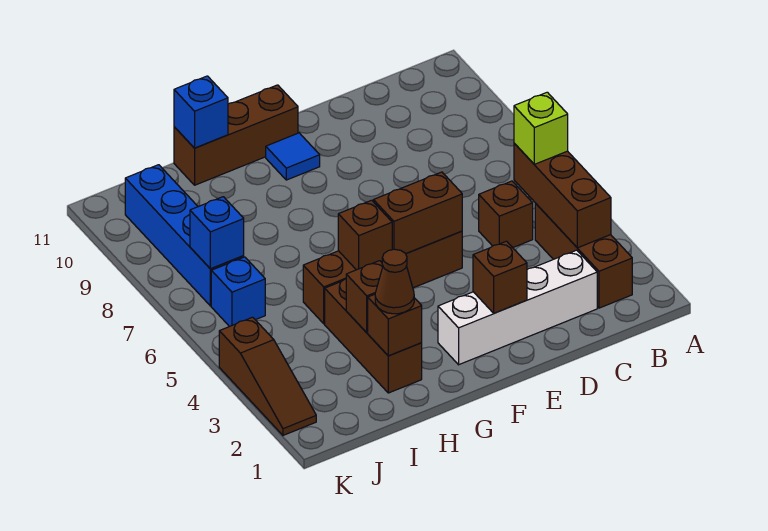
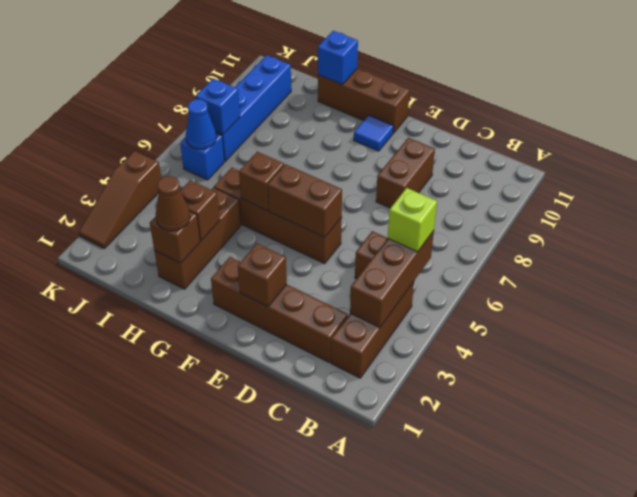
white 1x4 brick [438,250,597,365] -> brown 1x4 brick [211,257,348,363]
none -> brown 1x2 brick [376,138,435,208]
none -> blue 1x1 cone [186,99,216,149]

